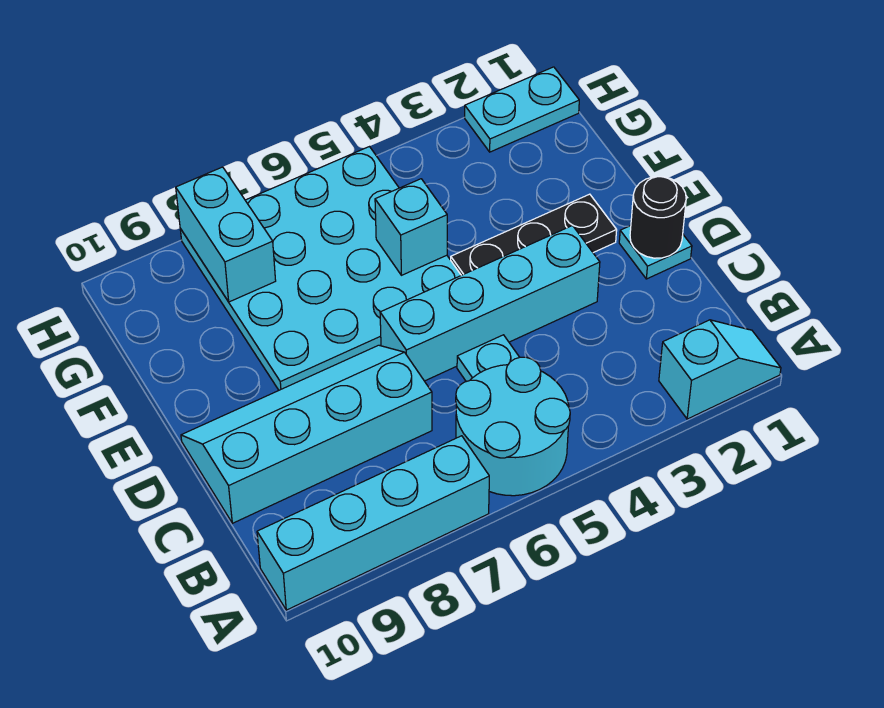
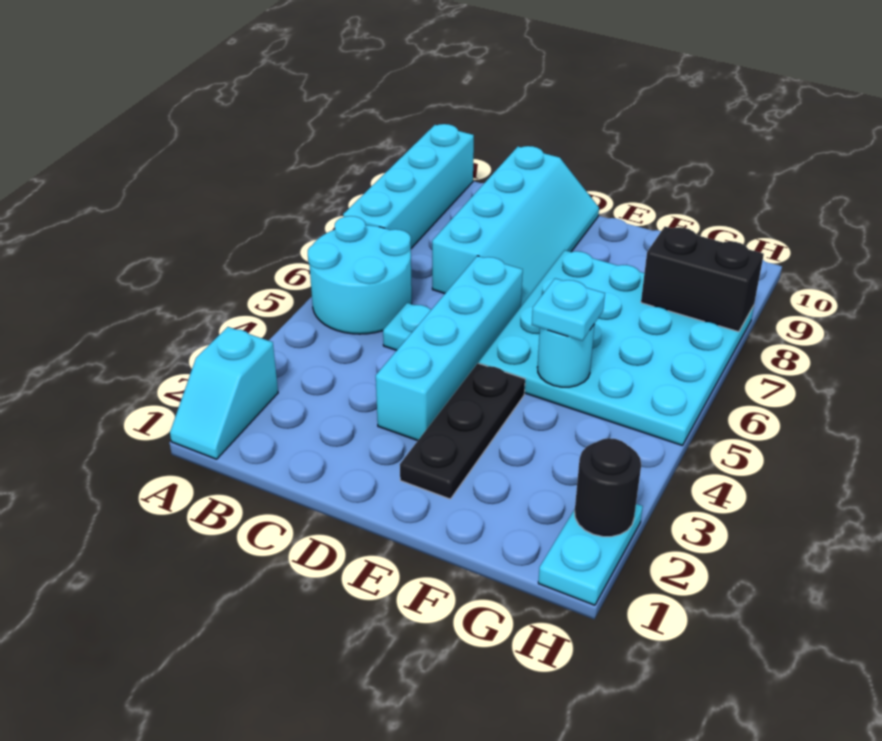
cyan 1x1 plate [619,226,692,279] -> cyan 1x1 plate moved to [532,278,605,341]
black 1x1 round brick [630,177,686,258] -> black 1x1 round brick moved to [575,438,641,537]
cyan 1x1 brick [375,179,447,275] -> cyan 1x1 round brick [537,324,595,387]
cyan 1x2 brick [176,167,276,302] -> black 1x2 brick [641,227,764,332]

